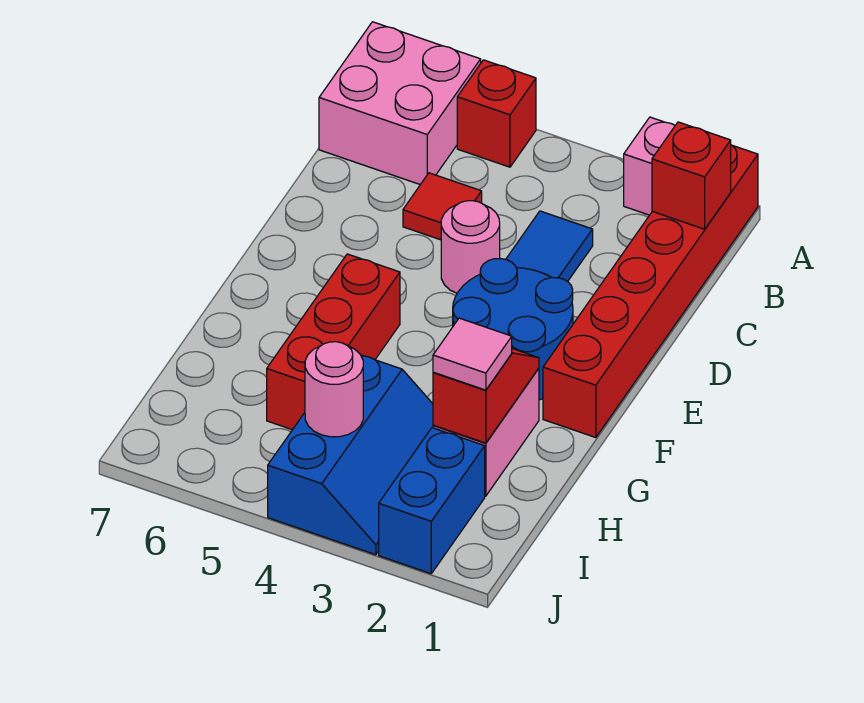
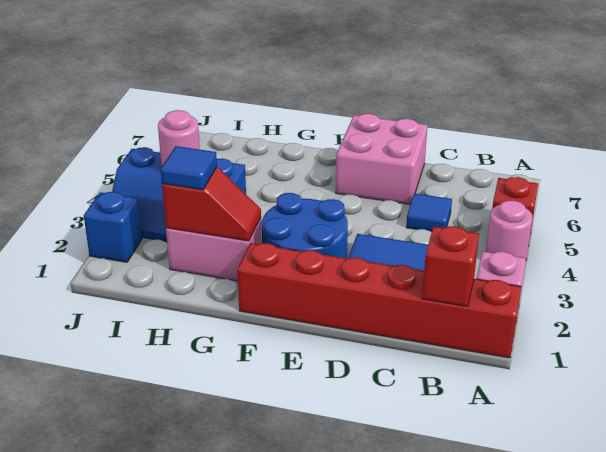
pink 2x2 brick [319,22,481,185] -> pink 2x2 brick moved to [336,114,428,204]
red 1x1 tile [403,173,482,240] -> blue 1x1 tile [406,193,452,232]
pink 1x1 round brick [441,201,500,293] -> pink 1x1 round brick moved to [486,201,533,259]
red 1x3 brick [267,254,400,430] -> none
pink 1x1 tile [433,318,512,390] -> blue 1x1 tile [161,146,217,190]
blue 1x2 brick [379,428,485,574] -> blue 1x1 brick [84,192,142,262]

